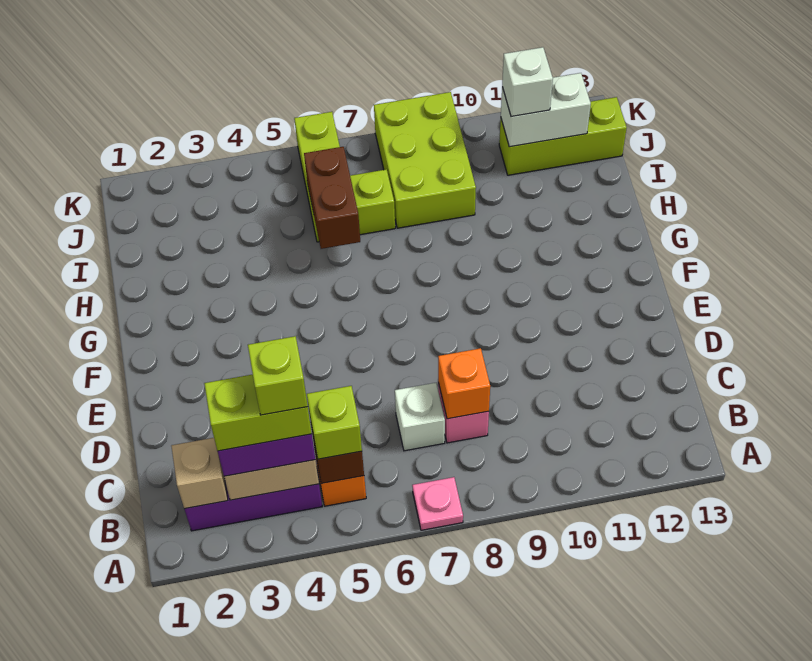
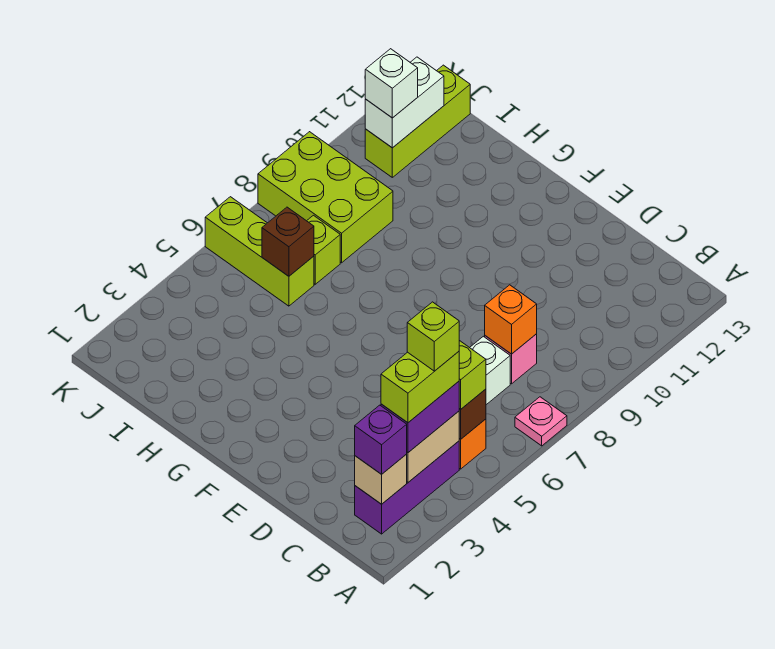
none -> purple 1x1 brick [355,405,407,474]
brown 1x2 brick [304,147,360,249] -> brown 1x1 brick [262,207,314,276]

